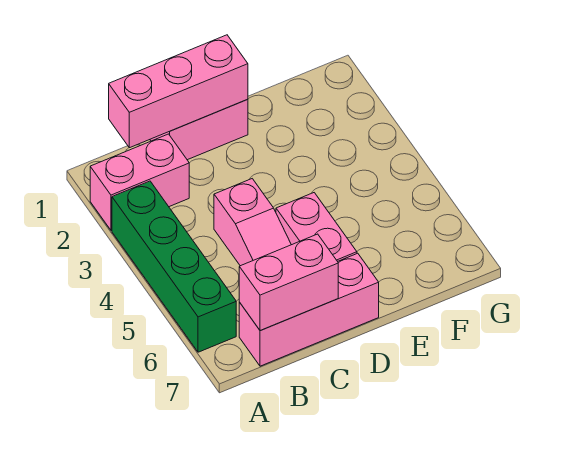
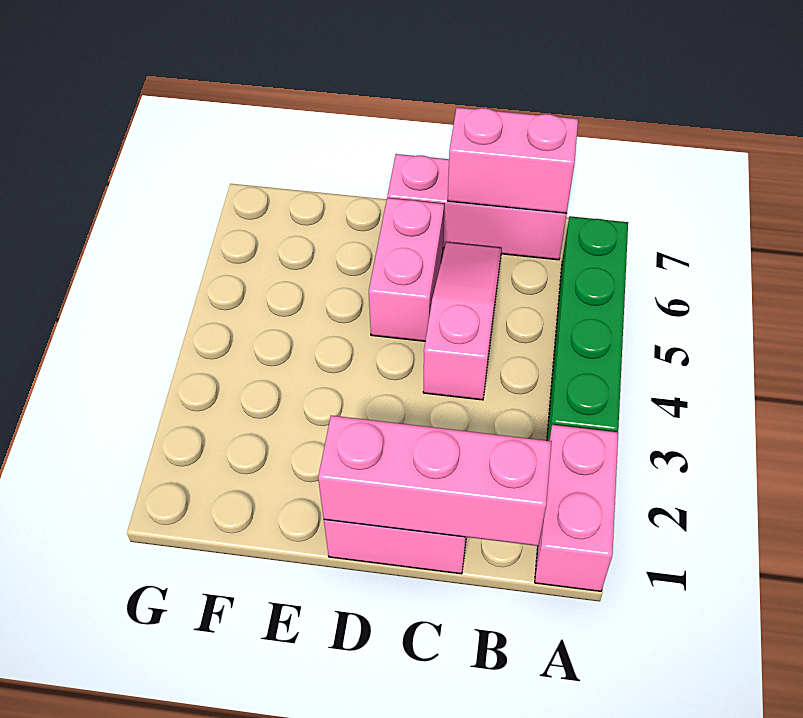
pink 1x2 brick [90,134,189,230] -> pink 1x2 brick turned to [535,425,618,591]

